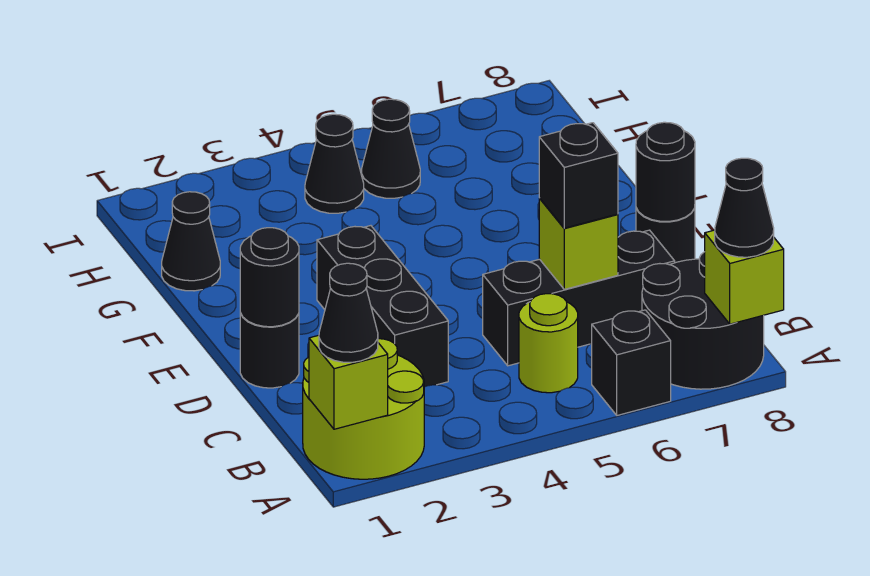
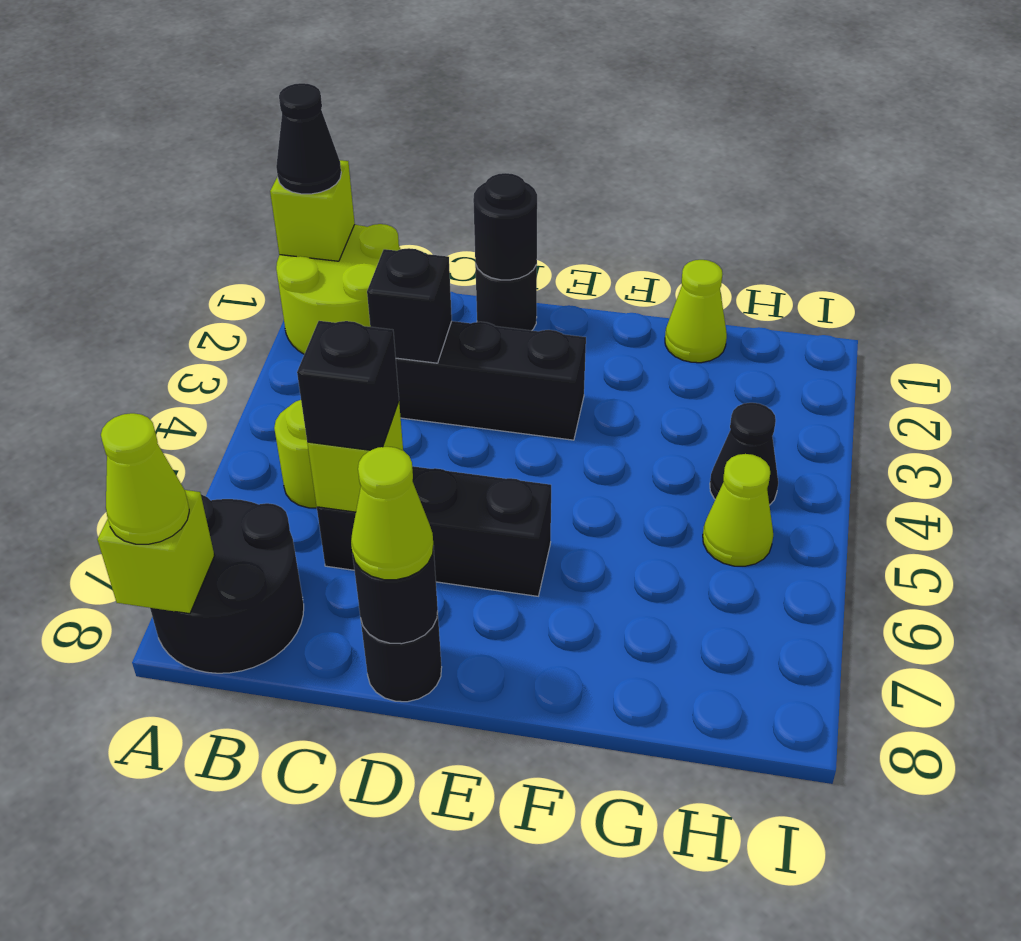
black 1x1 brick [592,310,671,415] -> black 1x1 brick moved to [367,248,452,363]
black 1x1 cone [715,158,774,257] -> lime 1x1 cone [101,413,189,544]
black 1x3 brick [483,230,675,366] -> black 1x3 brick turned to [317,466,551,596]
none -> lime 1x1 cone [351,447,433,580]
black 1x1 cone [162,192,220,291] -> lime 1x1 cone [665,260,727,363]
black 1x1 cone [361,99,420,198] -> lime 1x1 cone [703,454,773,566]

